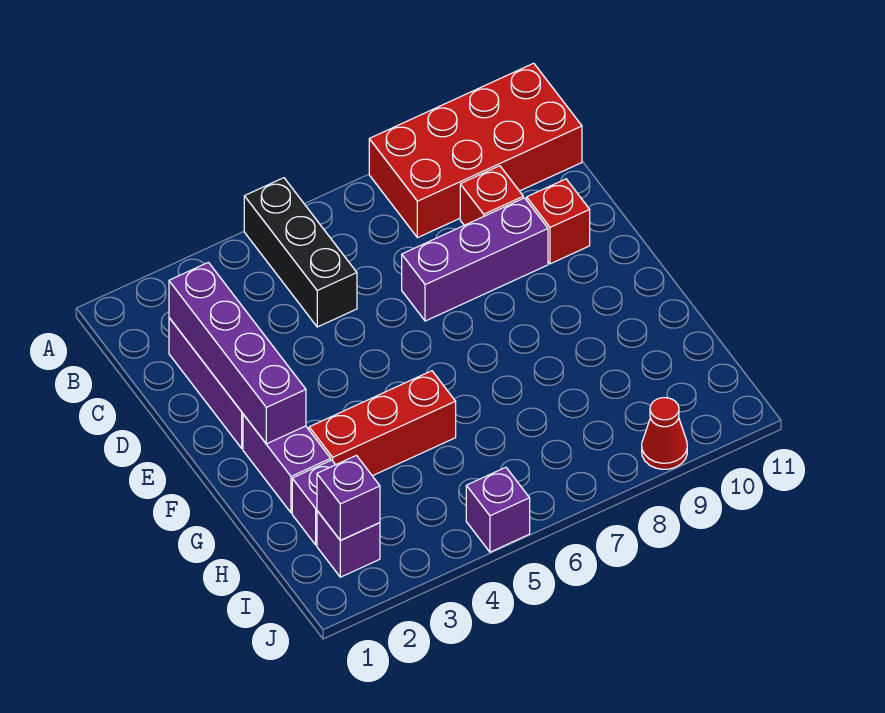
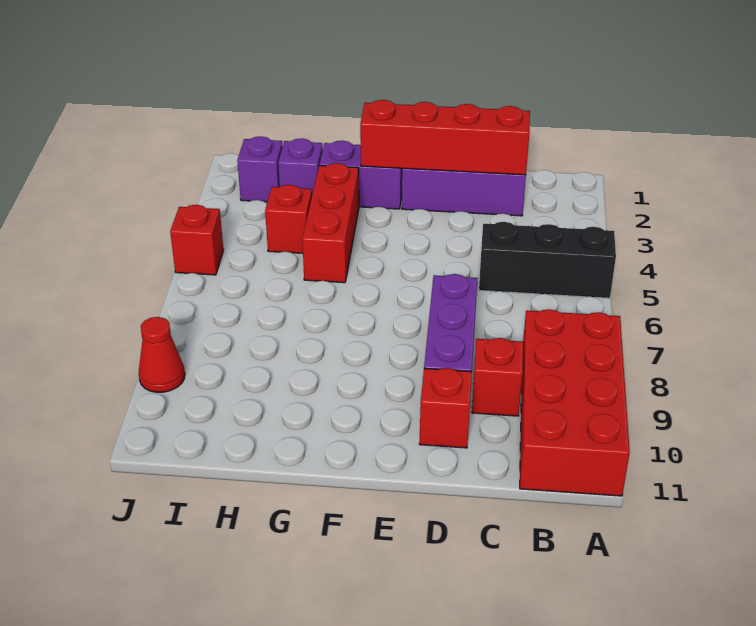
purple 1x4 brick [169,262,306,444] -> red 1x4 brick [360,100,530,175]
none -> red 1x1 brick [265,185,312,253]
purple 1x1 brick [317,455,380,540] -> none
purple 1x1 brick [466,467,530,552] -> red 1x1 brick [170,205,224,275]

